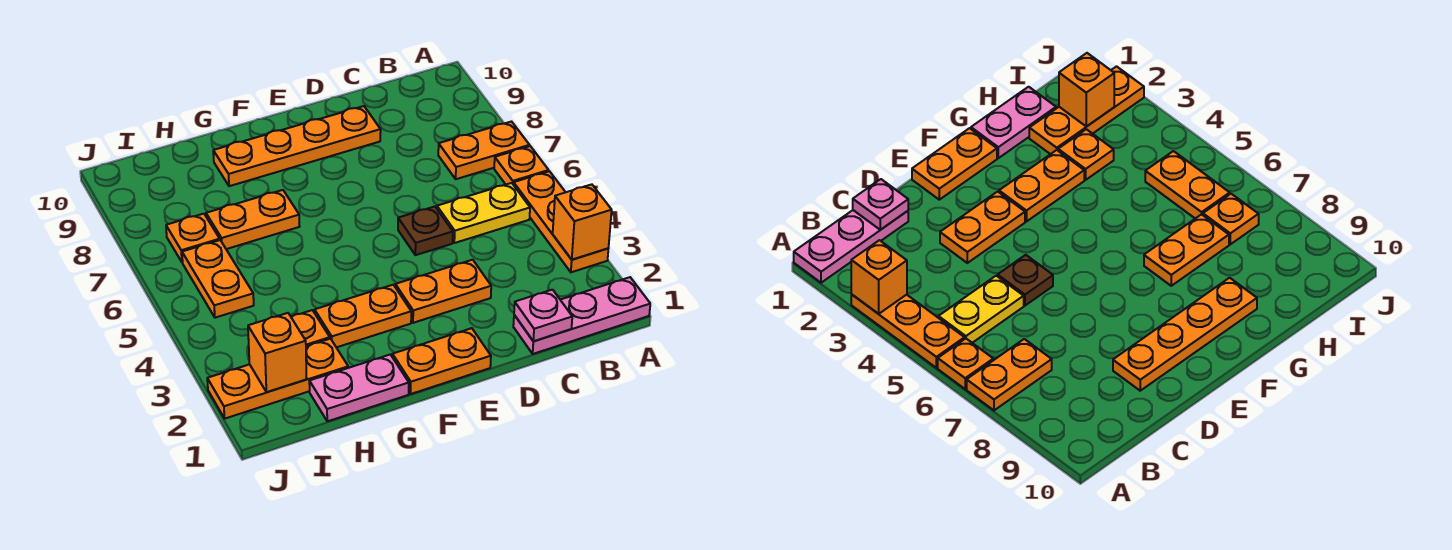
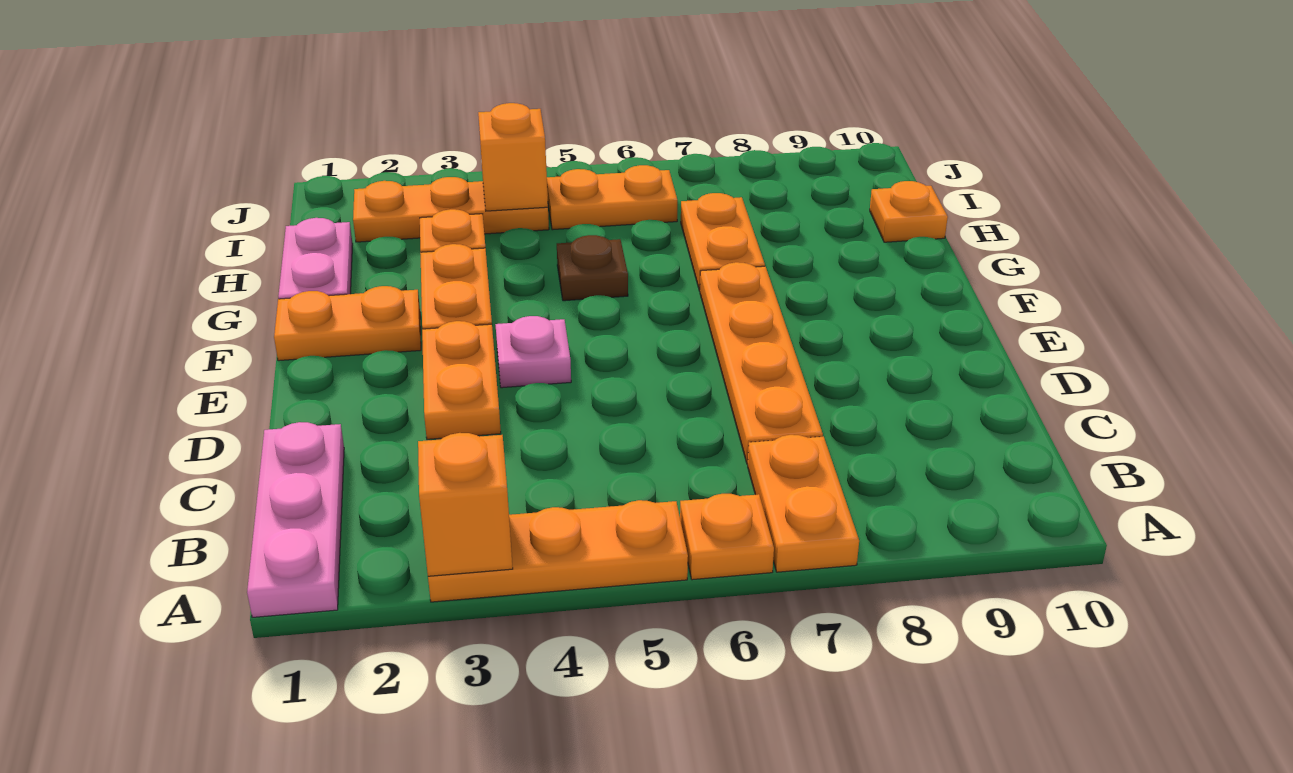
yellow 1x2 plate [437,183,530,243] -> none
pink 1x1 plate [514,290,572,341] -> pink 1x1 plate moved to [495,316,571,388]
brown 1x1 plate [398,207,453,255] -> brown 1x1 plate moved to [557,235,628,301]
orange 1x4 plate [213,106,381,186] -> orange 1x4 plate moved to [700,262,823,464]
orange 1x2 plate [392,328,491,394] -> orange 1x2 plate turned to [274,286,421,361]
orange 1x3 plate [207,339,348,419] -> orange 1x3 plate turned to [353,177,549,242]
orange 1x1 brick [248,313,307,392] -> orange 1x1 brick moved to [478,103,548,211]
orange 1x1 plate [166,214,220,263] -> orange 1x1 plate moved to [870,181,948,242]

